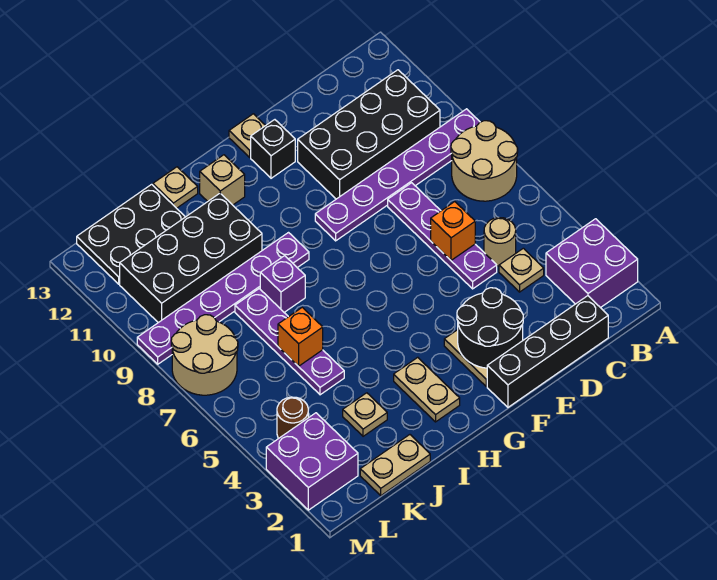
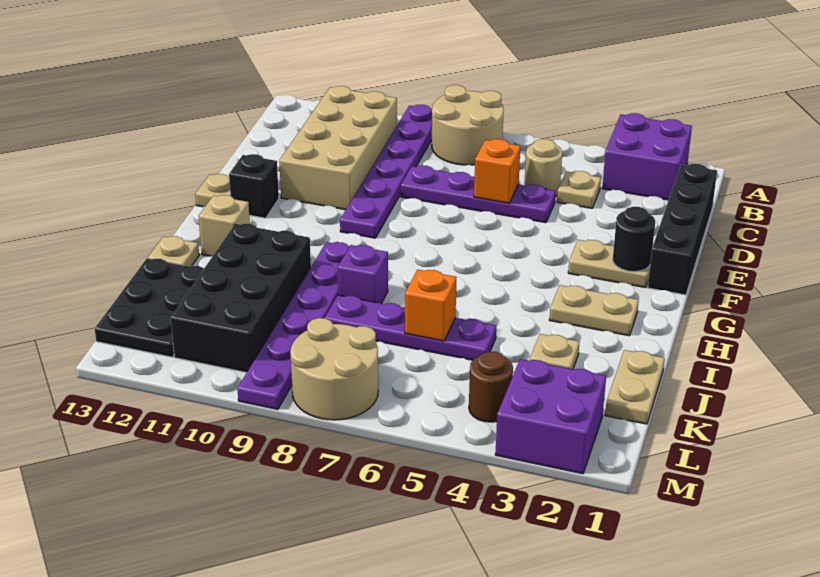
black 2x4 brick [298,70,440,199] -> tan 2x4 brick [279,86,397,210]
black 2x2 round brick [457,288,523,368] -> black 1x1 round brick [613,207,655,272]

